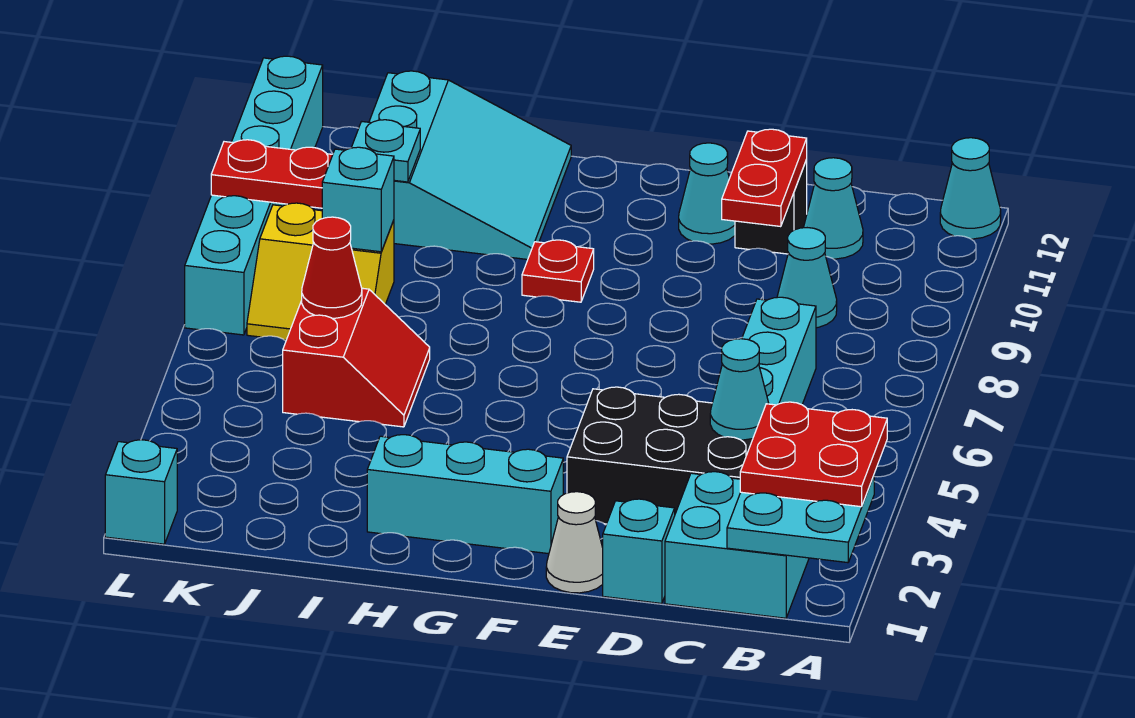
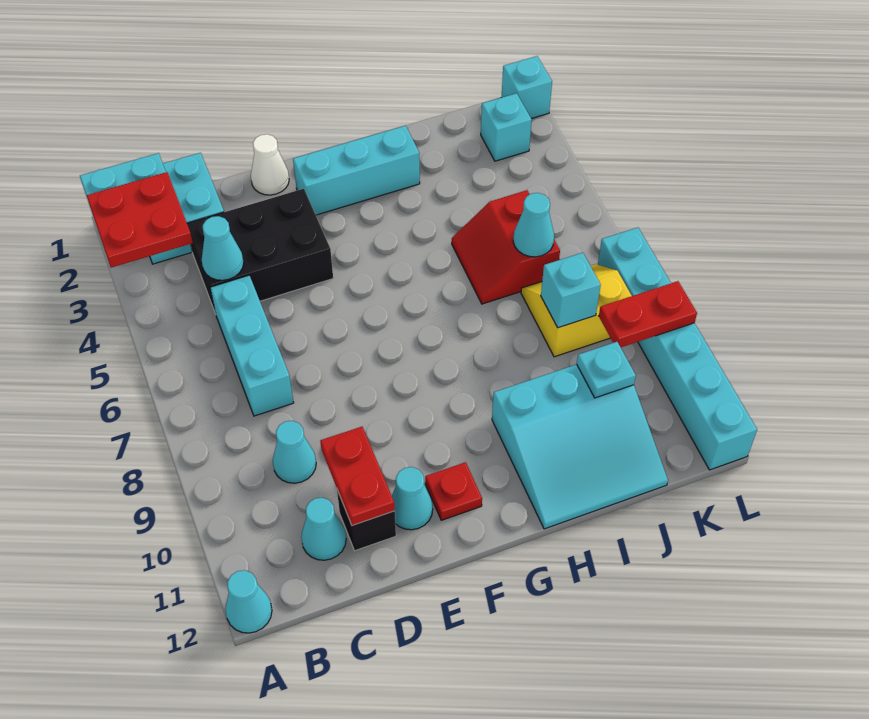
cyan 1x1 brick [603,499,675,603] -> cyan 1x1 brick moved to [481,93,532,161]
red 1x1 plate [522,240,594,302] -> red 1x1 plate moved to [425,462,482,520]
cyan 3x3 slope [369,71,571,259] -> cyan 3x3 slope turned to [492,364,668,529]
red 1x1 cone [302,217,362,318] -> cyan 1x1 cone [513,193,554,257]

